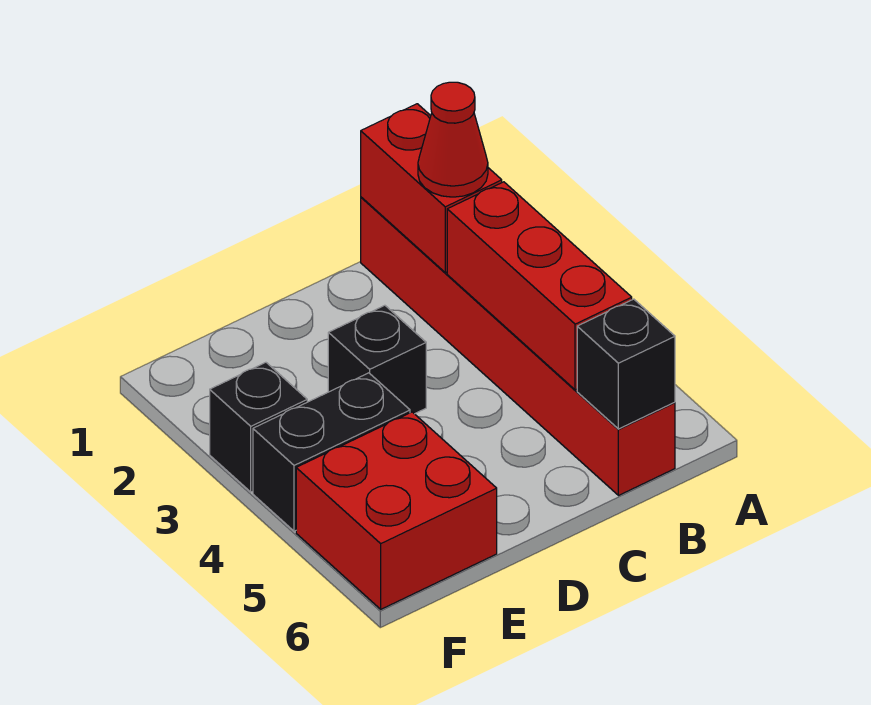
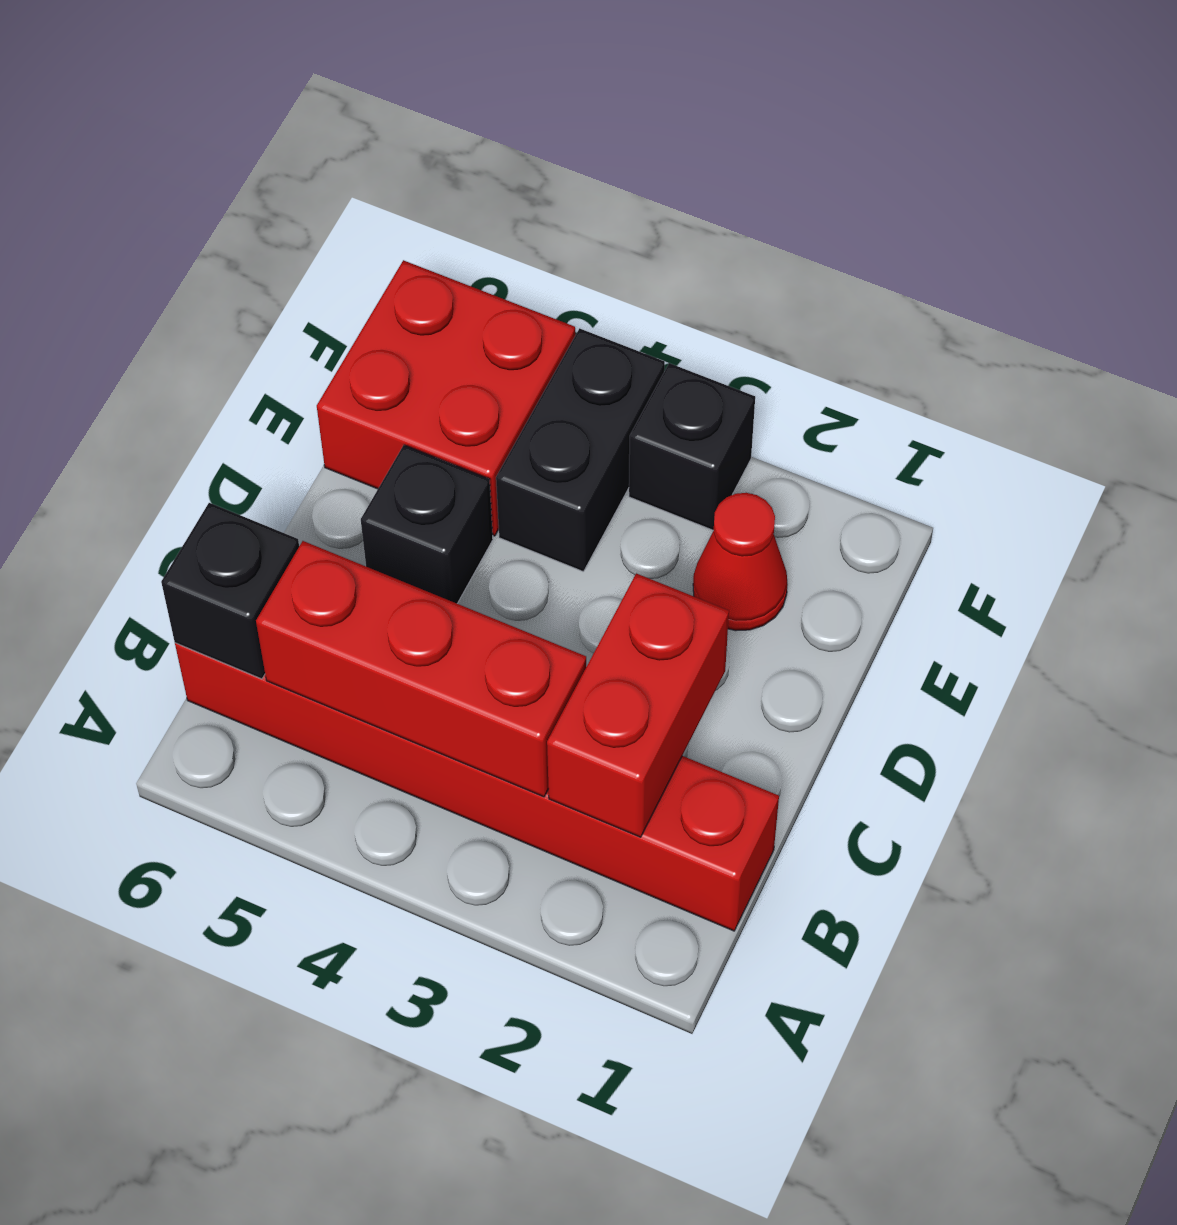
red 1x2 brick [361,104,502,273] -> red 1x2 brick turned to [547,573,729,837]
red 1x1 cone [418,82,488,197] -> red 1x1 cone moved to [693,493,788,631]
black 1x1 brick [328,305,426,414] -> black 1x1 brick moved to [361,445,493,603]

